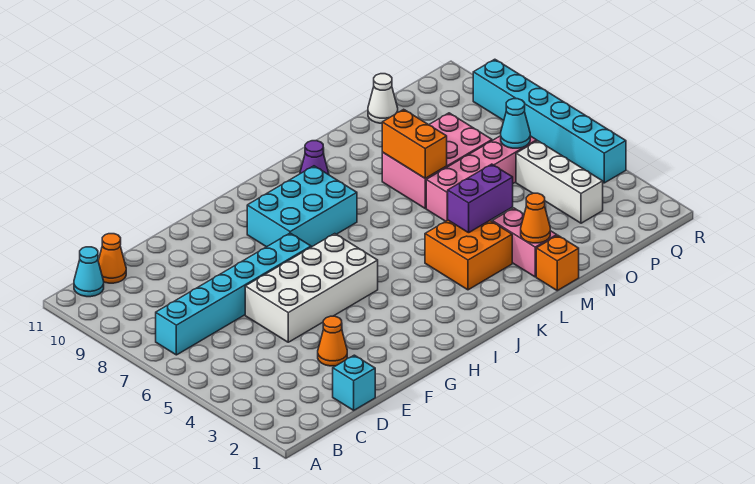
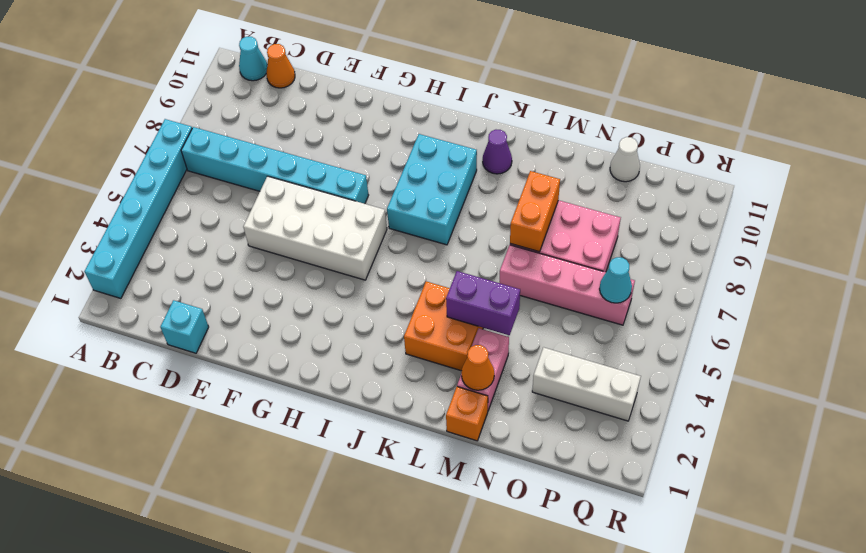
orange 1x1 cone [318,316,347,366] -> none
cyan 2x3 brick [247,166,357,247] -> cyan 2x3 brick turned to [387,134,477,245]
white 1x3 brick [516,141,603,223] -> white 1x3 brick turned to [532,347,641,421]
cyan 1x6 brick [473,59,626,183] -> cyan 1x6 brick moved to [84,119,192,298]

